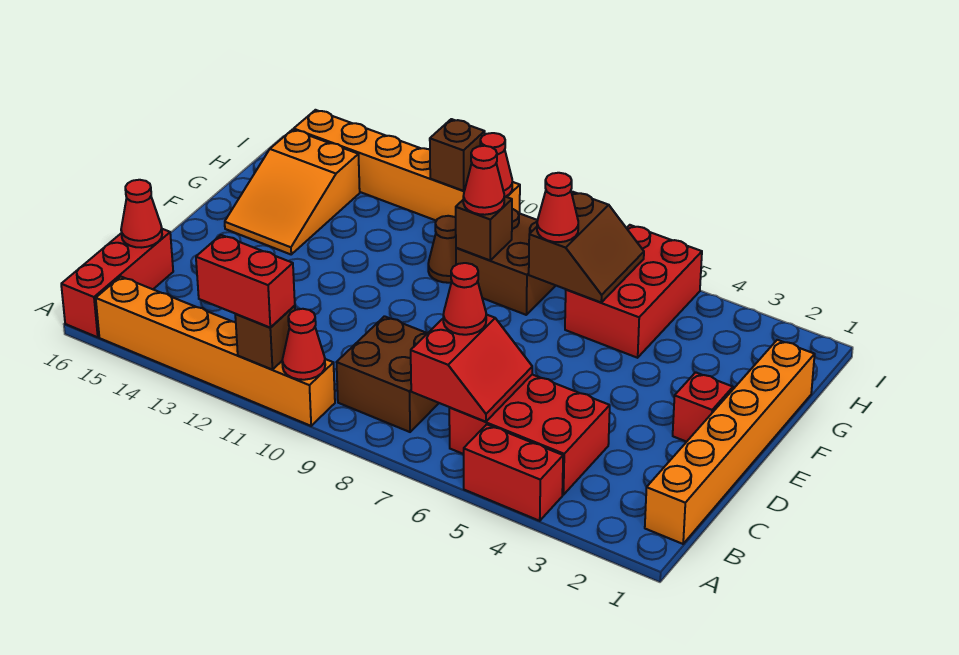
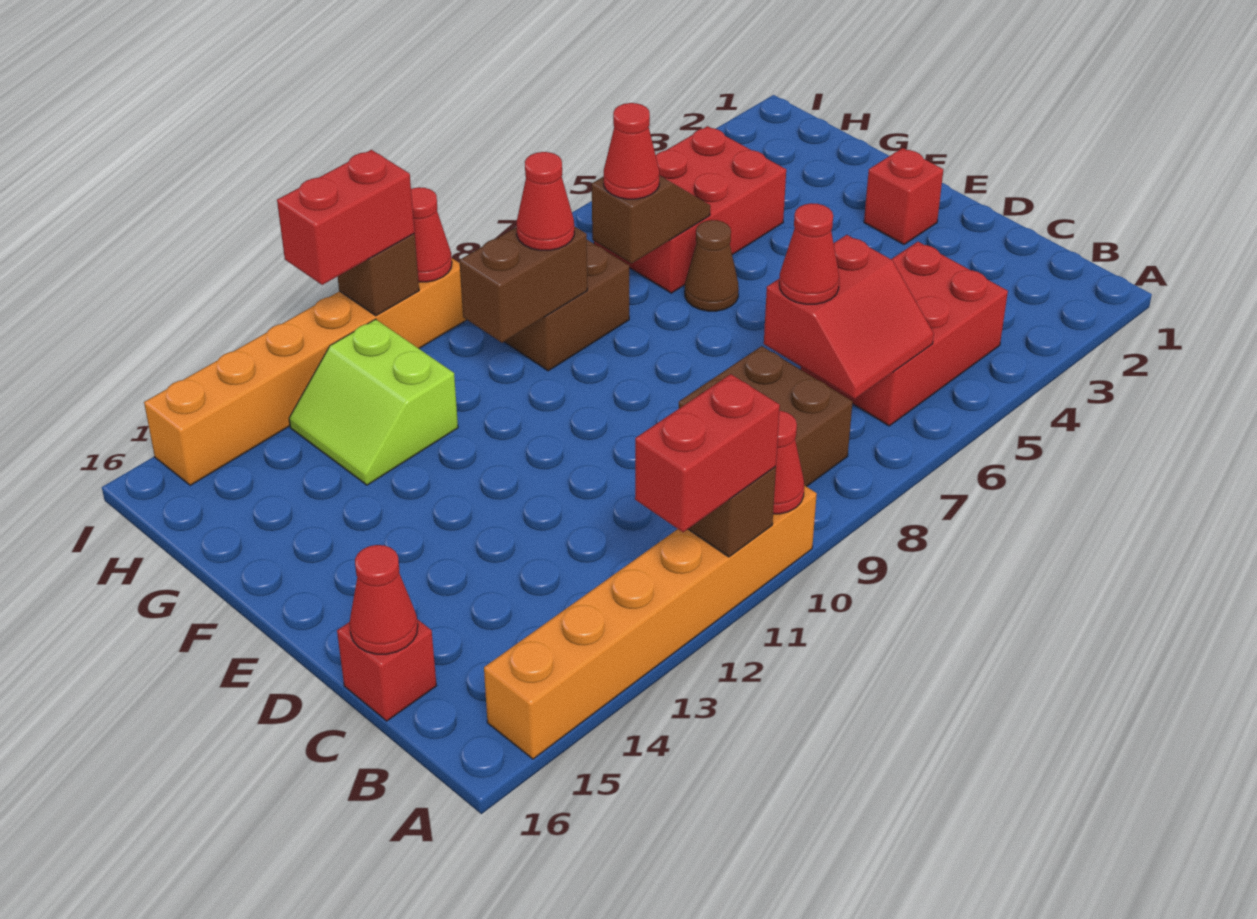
red 1x2 brick [464,424,563,521] -> red 1x2 brick moved to [277,150,414,285]
red 1x3 brick [61,229,173,337] -> red 1x1 brick [337,619,436,721]
orange 1x6 brick [645,340,815,544] -> none
red 2x2 slope [411,314,532,422] -> red 2x2 slope turned to [764,235,934,399]
orange 2x3 slope [225,130,360,254] -> none
red 2x3 brick [565,225,702,358] -> red 2x3 brick turned to [594,126,786,293]
brown 2x2 slope [529,192,644,302] -> brown 1x2 slope [592,176,710,263]
brown 1x1 brick [456,196,512,260] -> brown 1x2 brick [459,226,587,343]
brown 1x1 cone [428,216,456,283] -> brown 1x1 cone moved to [685,220,739,311]
none -> lime 2x2 slope [289,319,458,485]

